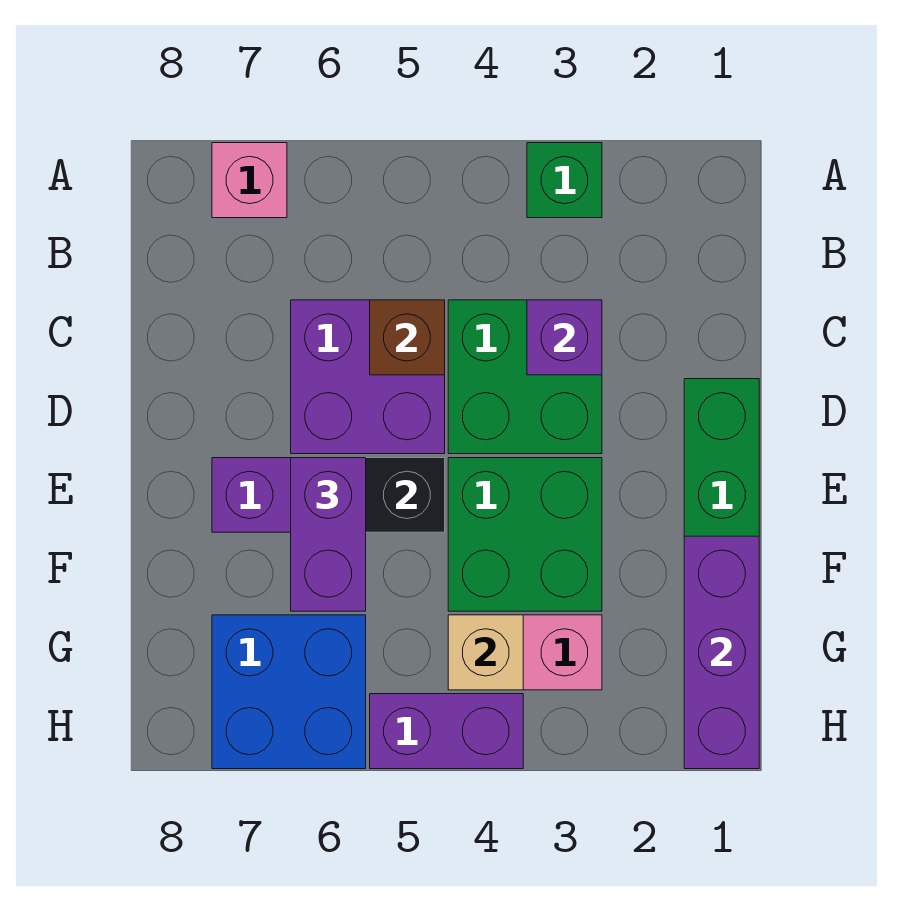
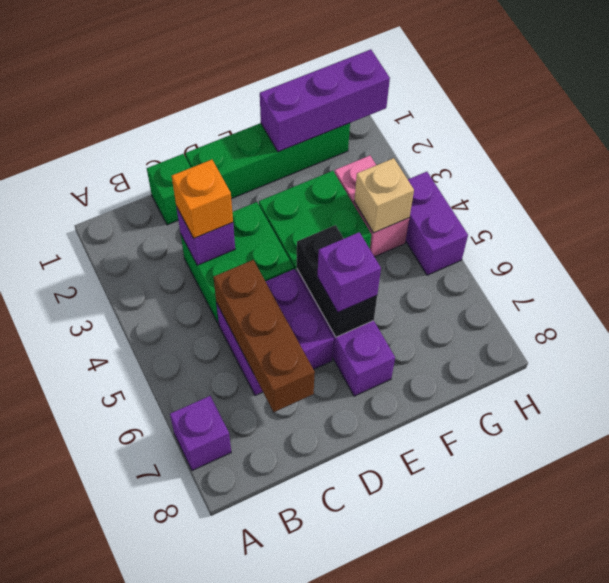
green 1x1 brick [527,143,602,218] -> green 1x1 brick moved to [147,154,191,225]
pink 1x1 brick [212,143,287,218] -> purple 1x1 brick [170,396,231,470]
none -> orange 1x1 brick [172,160,233,238]
brown 1x1 brick [370,300,445,375] -> brown 1x3 brick [213,260,315,412]
purple 1x2 brick [291,458,366,611] -> purple 1x1 brick [317,232,381,312]
blue 2x2 brick [212,615,366,769] -> none

